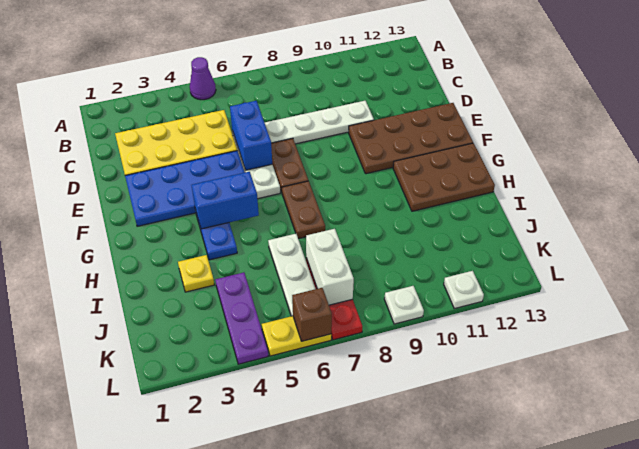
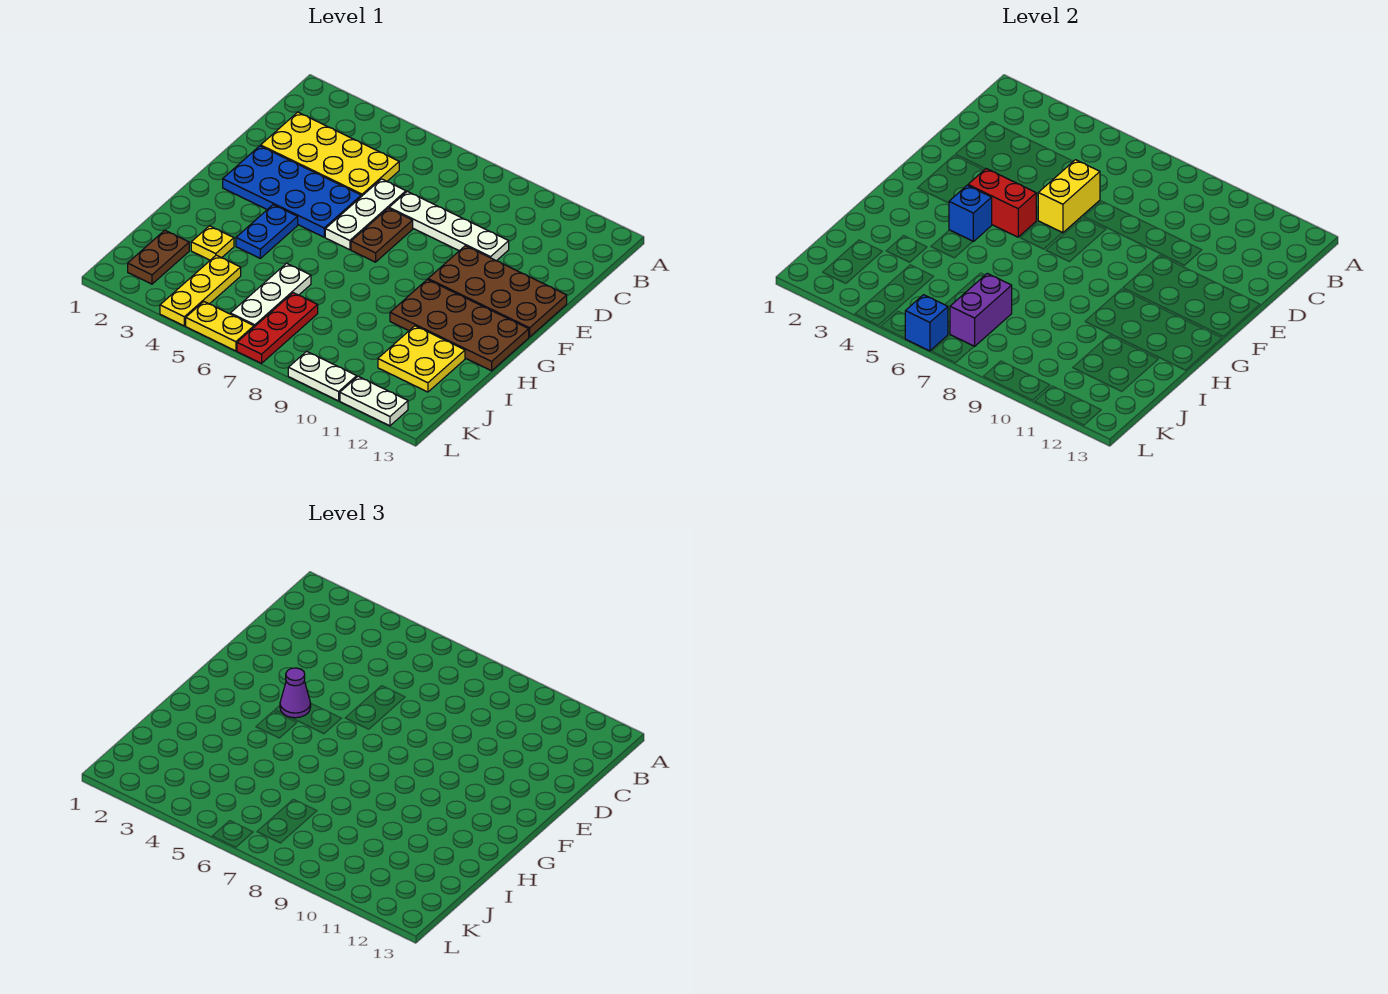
purple 1x1 cone [190,57,216,100] -> purple 1x1 cone moved to [280,668,311,718]
blue 1x2 brick [230,101,272,170] -> yellow 1x2 brick [1038,160,1100,233]
none -> red 1x2 brick [968,169,1036,237]
blue 1x2 brick [192,172,259,229] -> blue 1x1 brick [949,185,992,241]
brown 1x2 plate [282,181,325,239] -> brown 1x2 plate moved to [128,230,189,284]
brown 2x3 plate [393,143,495,211] -> brown 2x4 plate [390,280,529,371]
none -> yellow 2x2 plate [378,326,465,392]
purple 1x3 plate [215,272,268,364] -> yellow 1x3 plate [160,255,241,326]
white 1x2 brick [306,229,354,305] -> purple 1x2 brick [950,273,1012,347]
brown 1x1 brick [292,288,332,341] -> blue 1x1 brick [905,295,948,351]
white 1x1 plate [384,286,424,324] -> white 1x2 plate [288,351,357,401]
white 1x1 plate [444,271,484,309] -> white 1x2 plate [340,376,408,426]

